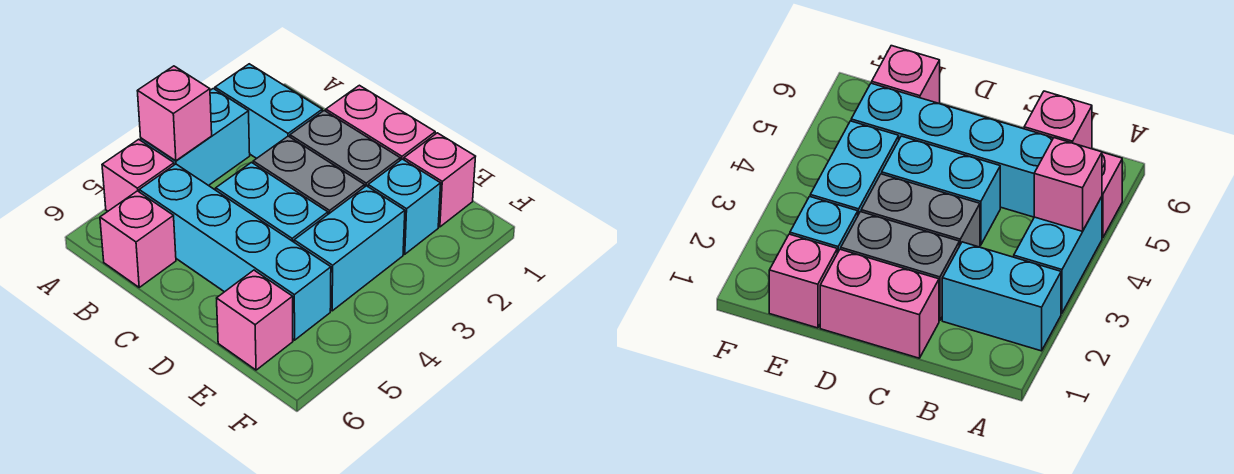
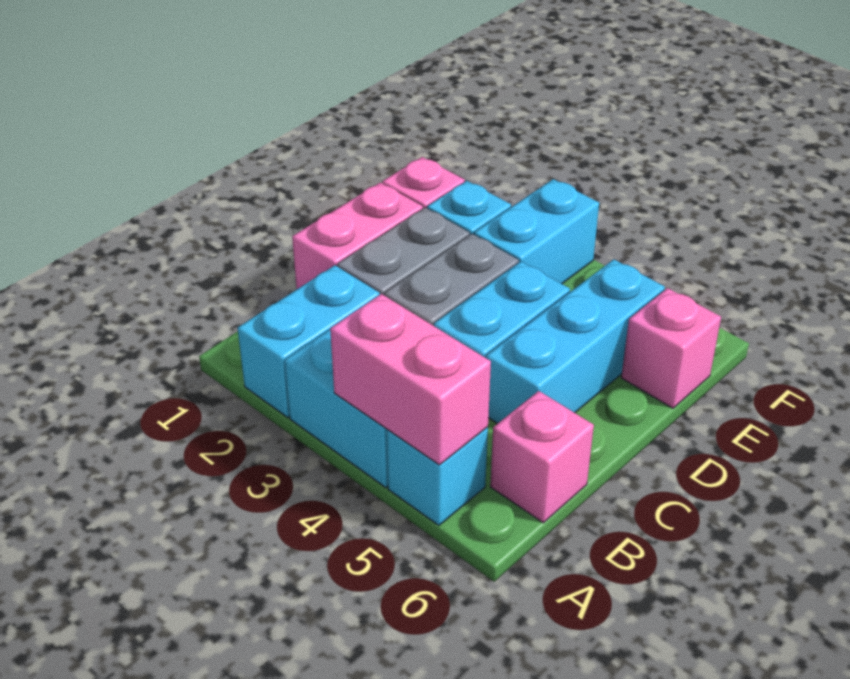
pink 1x1 brick [138,66,212,161] -> pink 1x2 brick [330,294,491,465]
pink 1x1 brick [102,139,174,211] -> cyan 1x1 brick [387,427,488,525]
cyan 1x4 brick [139,164,331,340] -> cyan 1x3 brick [486,259,665,424]
cyan 1x2 brick [294,186,405,311] -> cyan 1x2 brick turned to [474,179,599,284]

